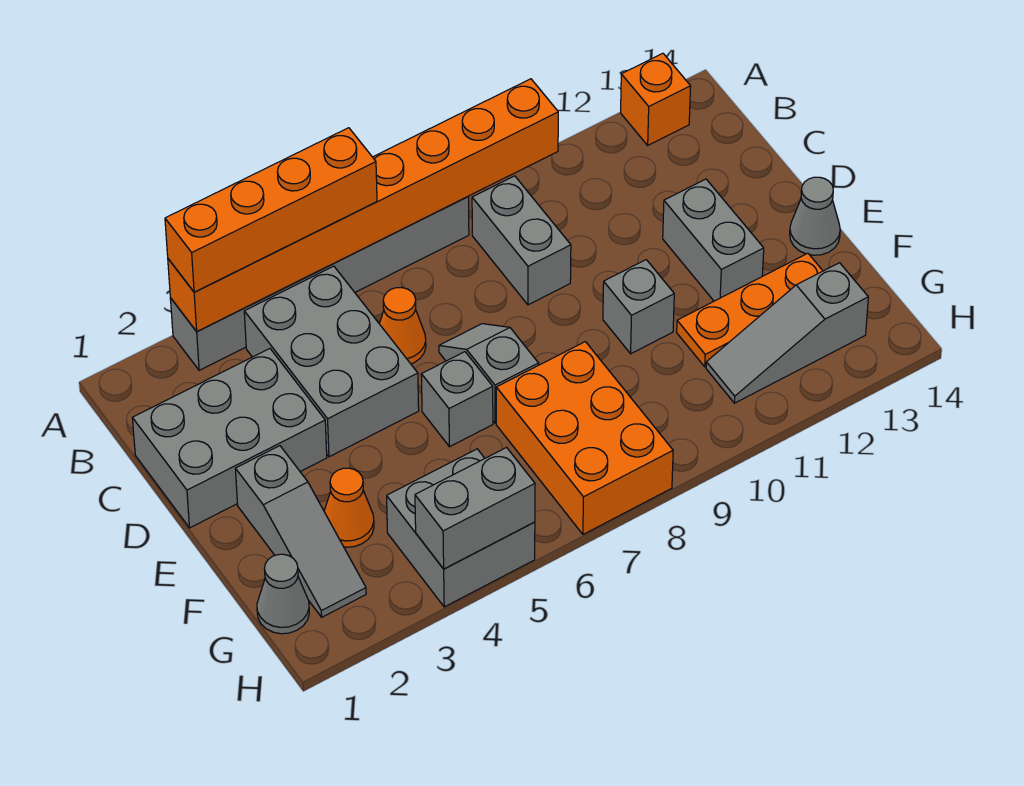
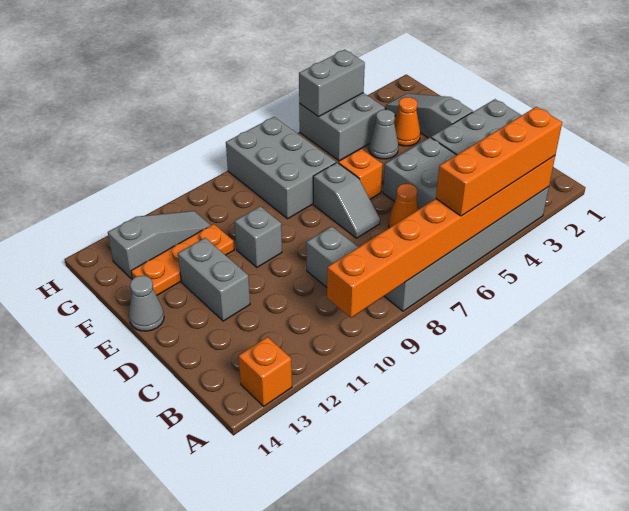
grey 1x1 brick [421,352,493,447] -> orange 1x1 brick [338,149,383,199]
orange 2x3 brick [496,342,673,534] -> grey 2x3 brick [226,117,336,219]
grey 1x1 cone [257,554,309,634] -> grey 1x1 cone moved to [369,110,398,159]

